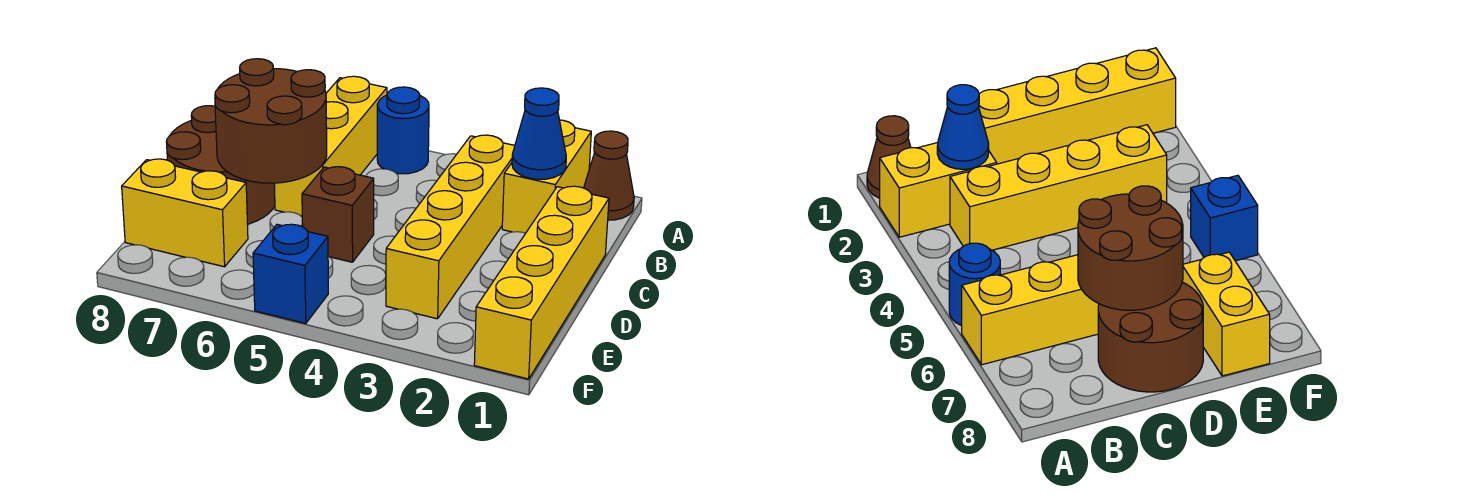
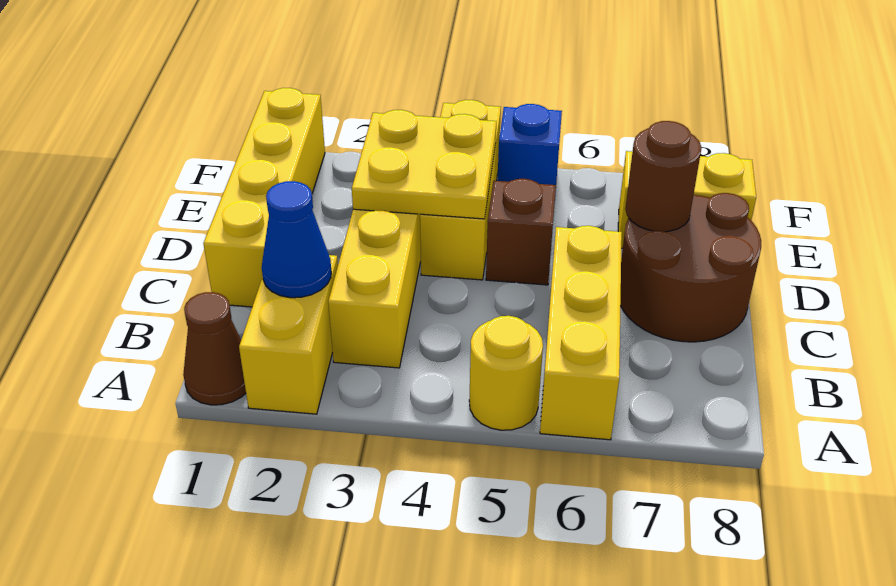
blue 1x1 round brick [377,87,429,174] -> yellow 1x1 round brick [469,316,543,430]
brown 2x2 round brick [215,59,327,183] -> brown 1x1 round brick [625,121,702,232]
none -> yellow 2x2 plate [352,110,496,219]
none -> yellow 1x3 brick [420,100,501,280]

